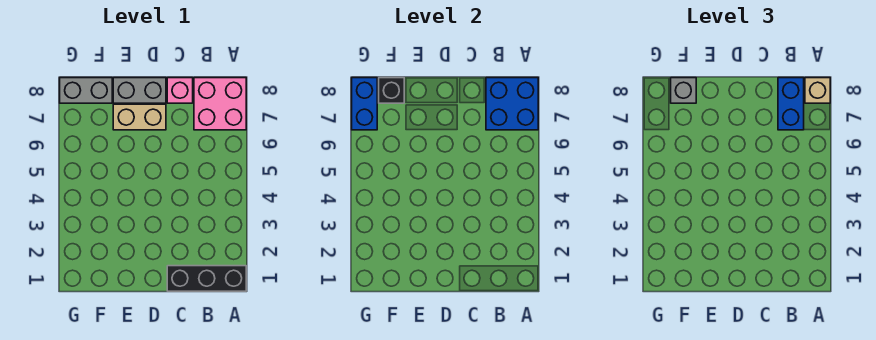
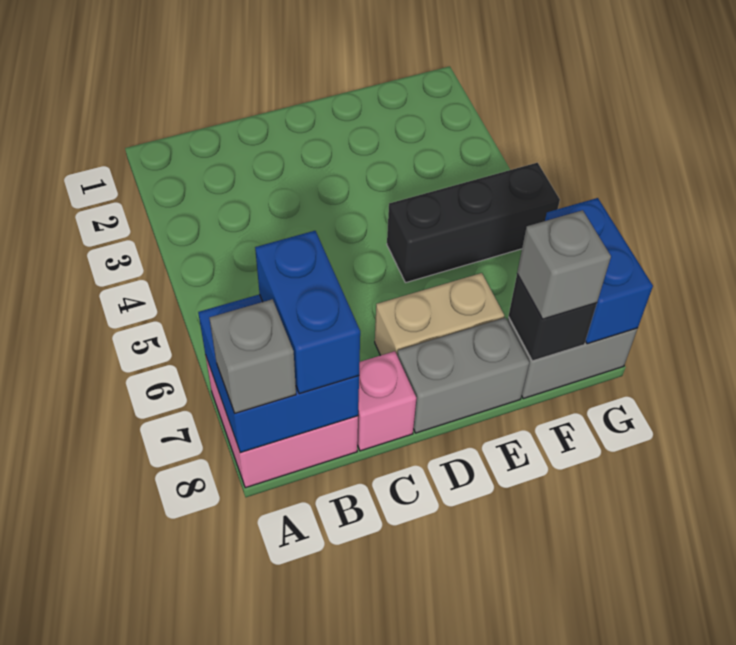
black 1x3 brick [167,266,246,291] -> black 1x3 brick moved to [387,163,560,283]
tan 1x1 brick [805,78,830,103] -> grey 1x1 brick [210,299,296,413]

